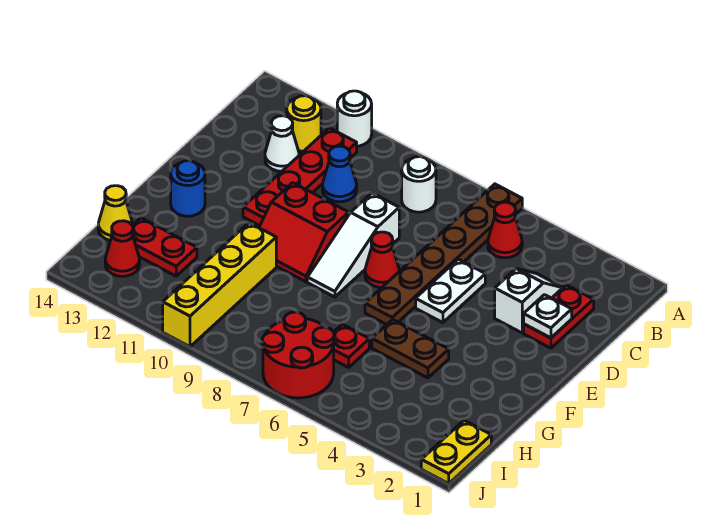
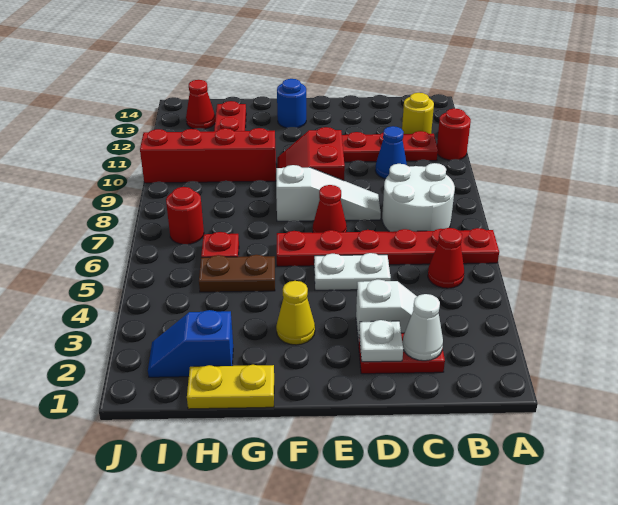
brown 1x6 plate [365,184,522,325] -> red 1x6 plate [277,228,499,266]
white 1x1 round brick [337,91,372,146] -> red 1x1 round brick [437,108,471,160]
white 1x1 round brick [402,157,436,212] -> white 2x2 round brick [382,163,455,232]
white 1x1 cone [265,116,299,171] -> white 1x1 cone moved to [403,294,443,361]
white 1x3 slope [307,193,399,297] -> white 1x3 slope turned to [276,165,381,221]
brown 1x2 plate [372,319,449,378] -> brown 1x2 plate turned to [199,255,275,292]
yellow 1x4 brick [163,223,276,347] -> red 1x4 brick [140,128,276,183]
none -> blue 1x2 slope [148,310,233,377]
yellow 1x1 cone [98,186,133,241] -> yellow 1x1 cone moved to [276,281,315,345]
yellow 1x2 plate [421,420,491,484] -> yellow 1x2 plate moved to [187,365,274,409]
red 2x2 round brick [262,312,334,398] -> red 1x1 round brick [166,187,204,244]

